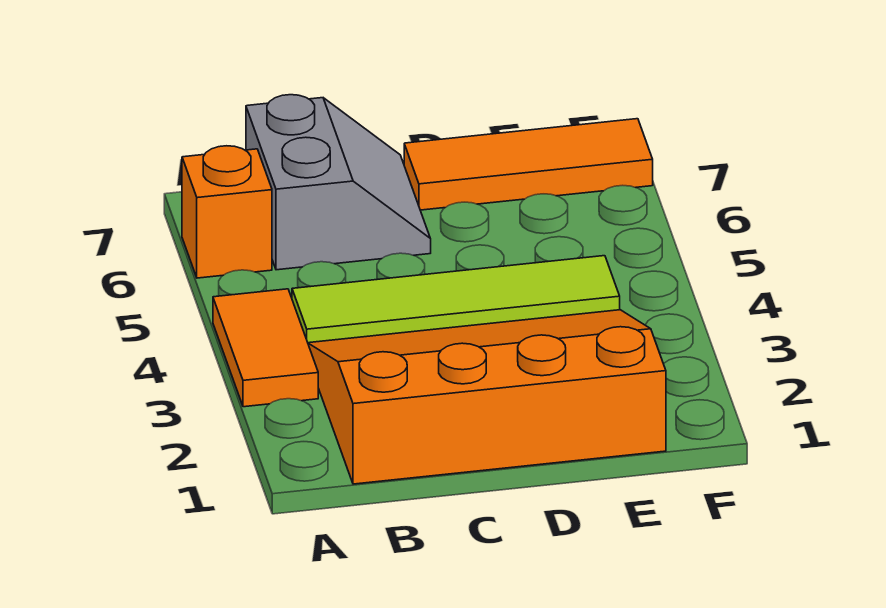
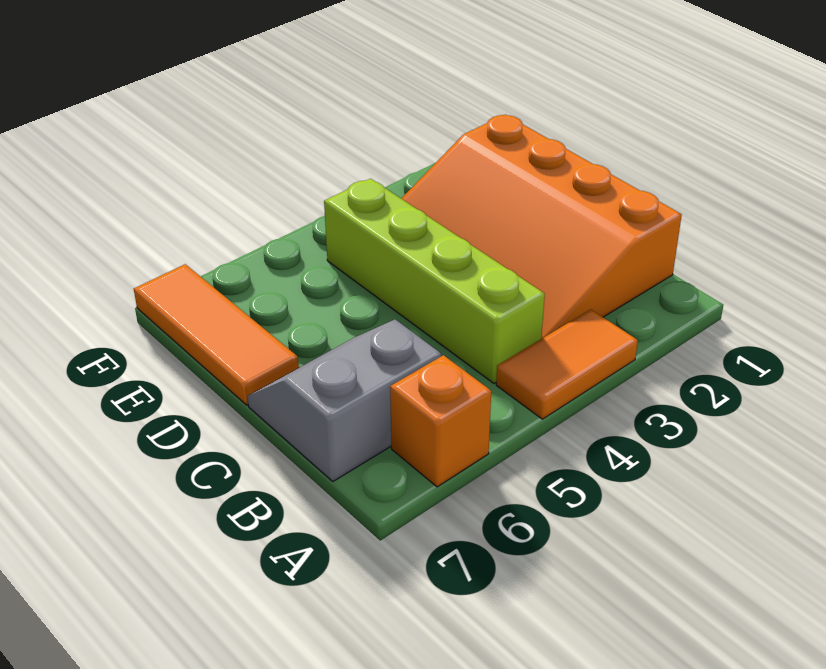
lime 1x4 tile [292,256,620,343] -> lime 1x4 brick [324,179,545,383]

